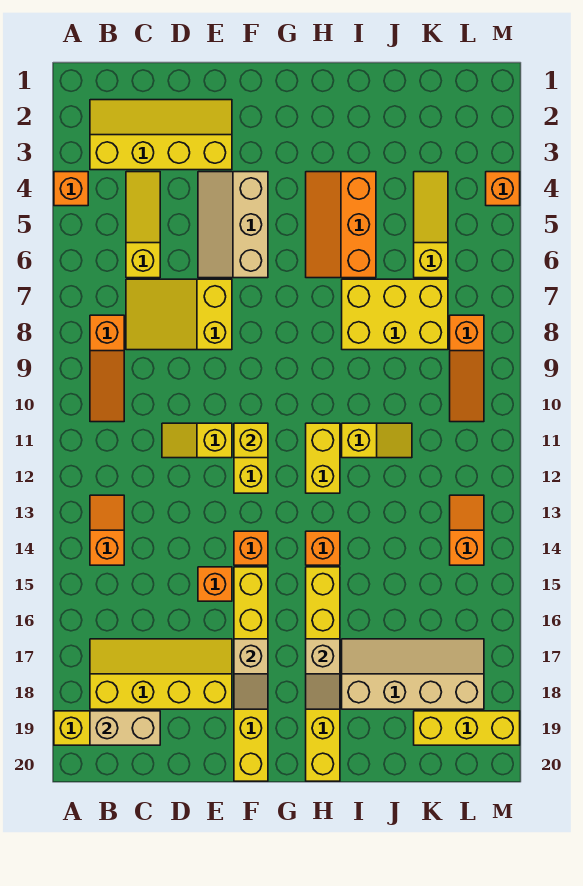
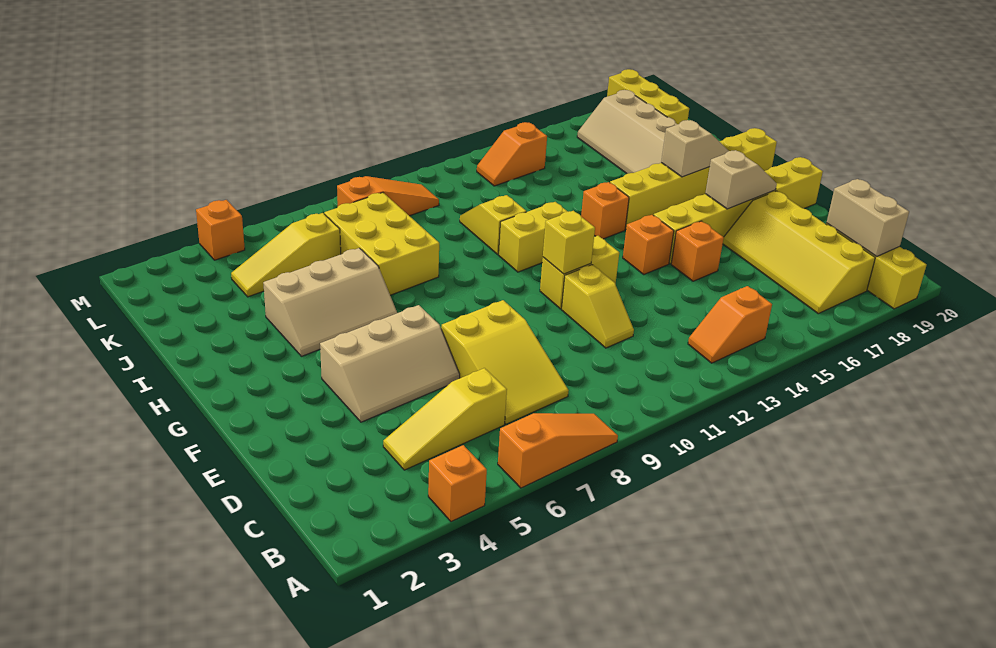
yellow 2x4 slope [90,100,232,170] -> none
orange 1x3 slope [90,315,124,422] -> orange 1x3 slope moved to [498,413,618,488]
orange 2x3 slope [306,172,376,278] -> tan 2x3 slope [263,248,397,356]

